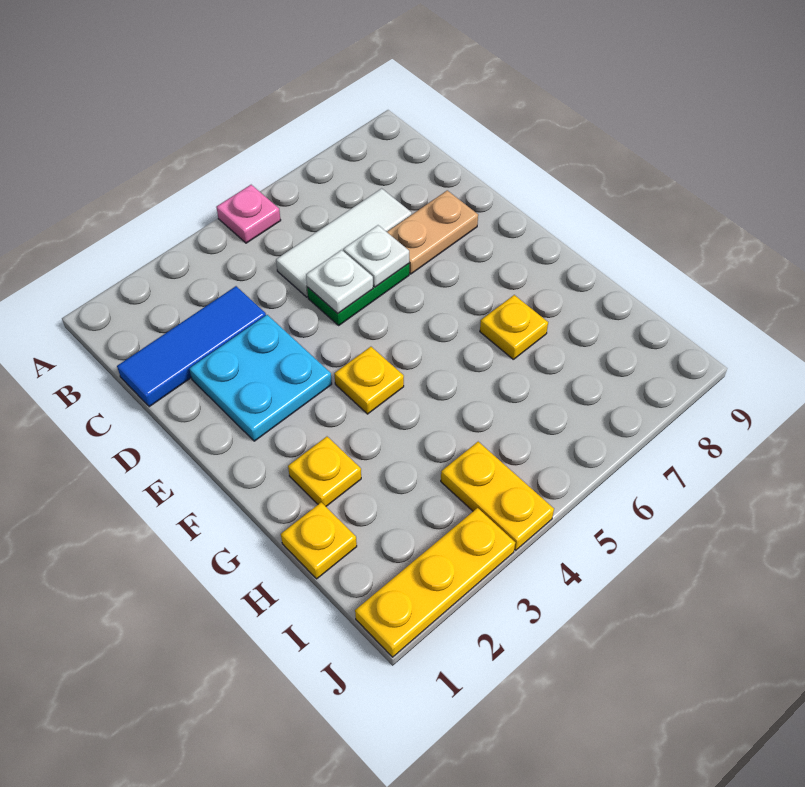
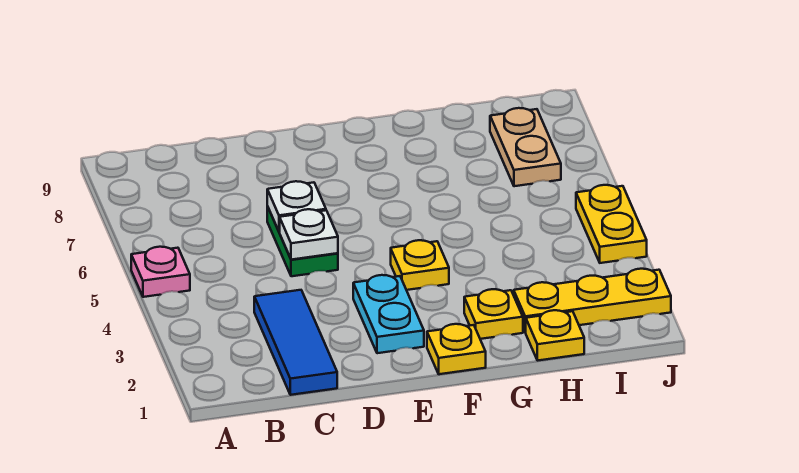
white 1x3 tile [276,188,412,297] -> none
cyan 2x2 plate [189,315,332,441] -> cyan 1x2 plate [353,275,424,353]
tan 1x2 plate [387,190,478,274] -> tan 1x2 plate moved to [490,108,561,186]
yellow 1x1 plate [480,295,548,359] -> yellow 1x1 plate moved to [427,324,486,374]
yellow 1x2 plate [441,442,554,550] -> yellow 1x2 plate turned to [576,185,647,263]
yellow 1x3 plate [355,508,515,657] -> yellow 1x3 plate turned to [514,269,671,332]

